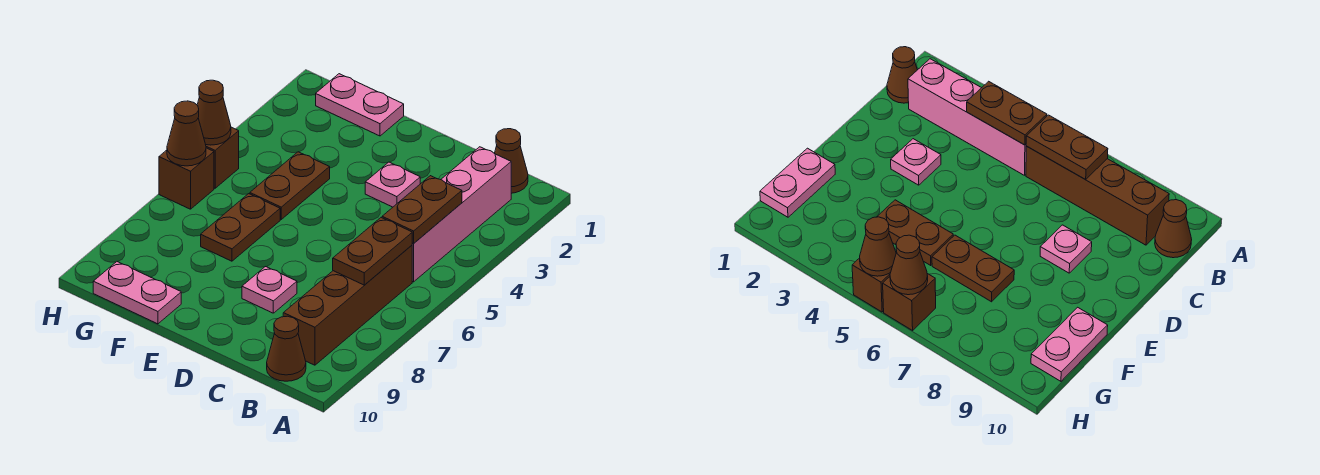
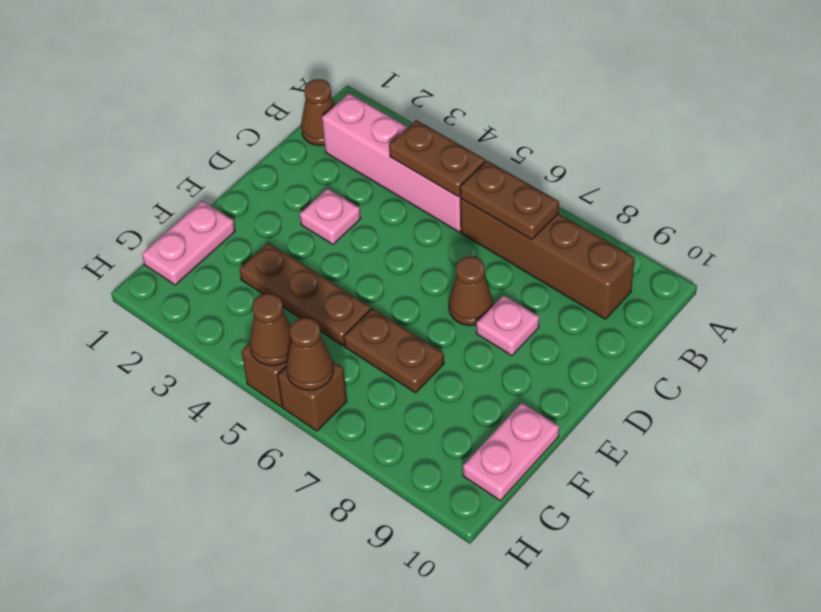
brown 1x1 cone [267,316,306,381] -> brown 1x1 cone moved to [449,256,493,326]
brown 1x2 plate [250,152,330,219] -> brown 1x3 plate [239,242,371,346]

